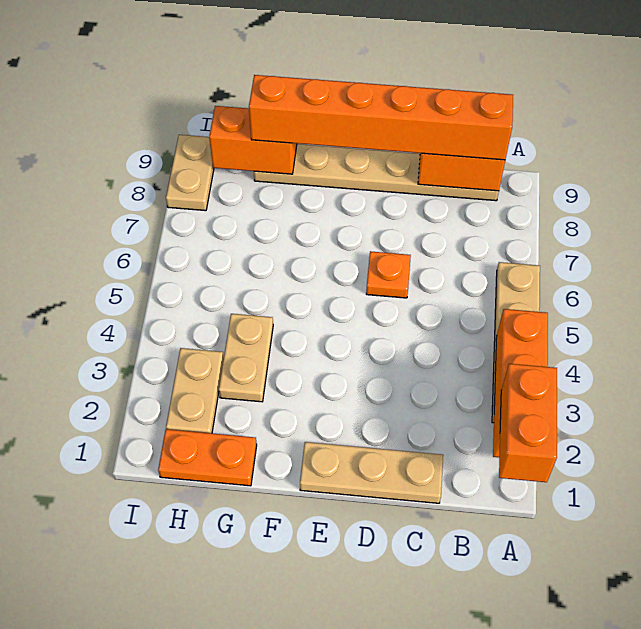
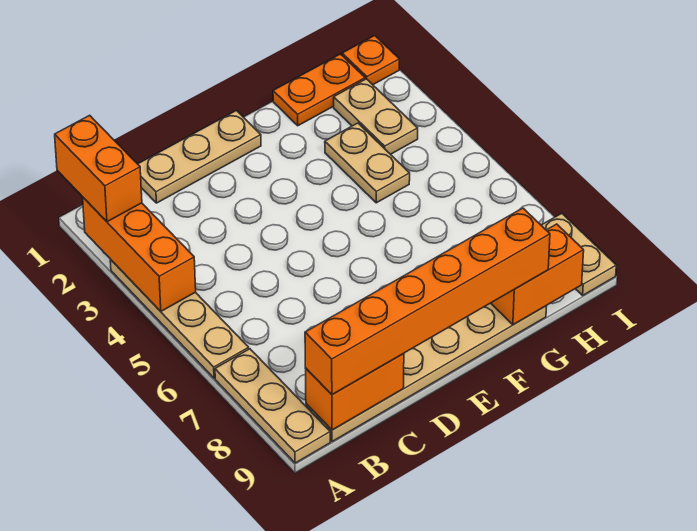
none -> tan 1x3 plate [215,349,330,463]
orange 1x1 plate [366,251,411,298] -> orange 1x1 plate moved to [342,36,399,85]

